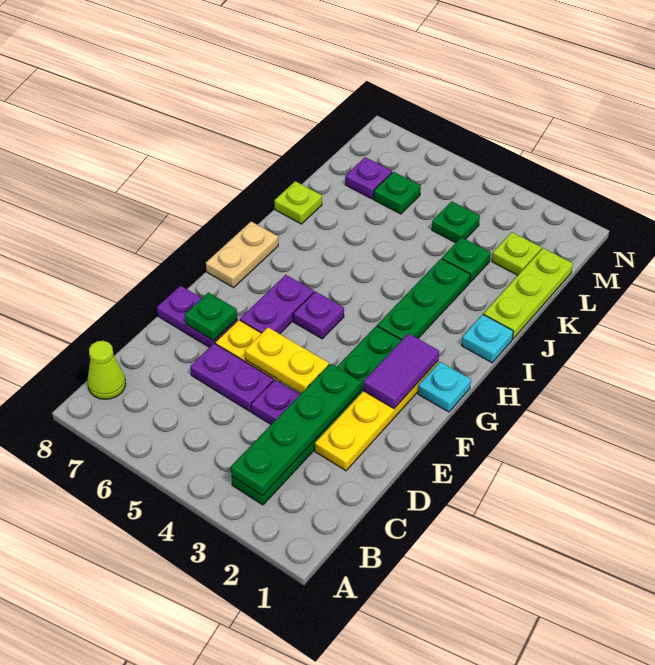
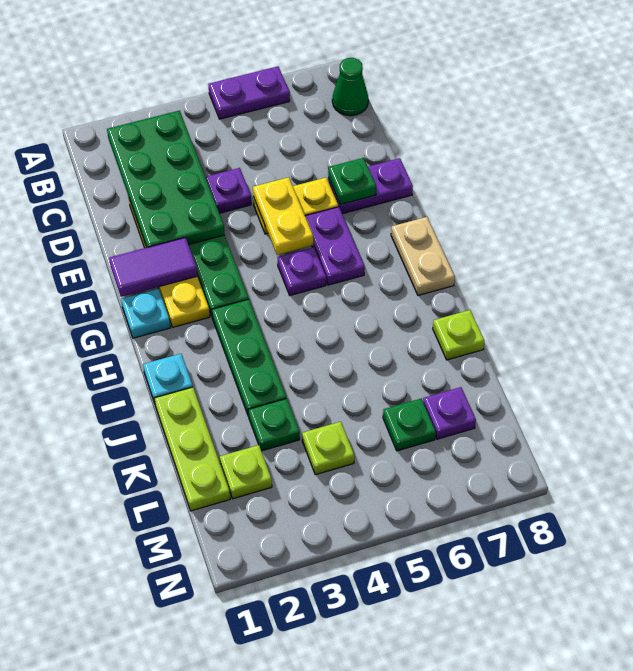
green 1x4 plate [231,364,361,496] -> green 2x4 plate [107,111,225,248]
lime 1x1 cone [88,341,126,399] -> green 1x1 cone [332,58,368,116]
purple 1x2 plate [190,343,274,412] -> purple 1x2 plate moved to [208,66,290,119]
yellow 1x2 plate [245,327,329,393] -> yellow 1x2 plate turned to [253,177,313,255]
purple 1x2 tile [363,334,439,409] -> purple 1x2 tile turned to [109,238,197,297]
green 1x1 plate [432,201,480,243] -> lime 1x1 plate [302,422,354,475]

